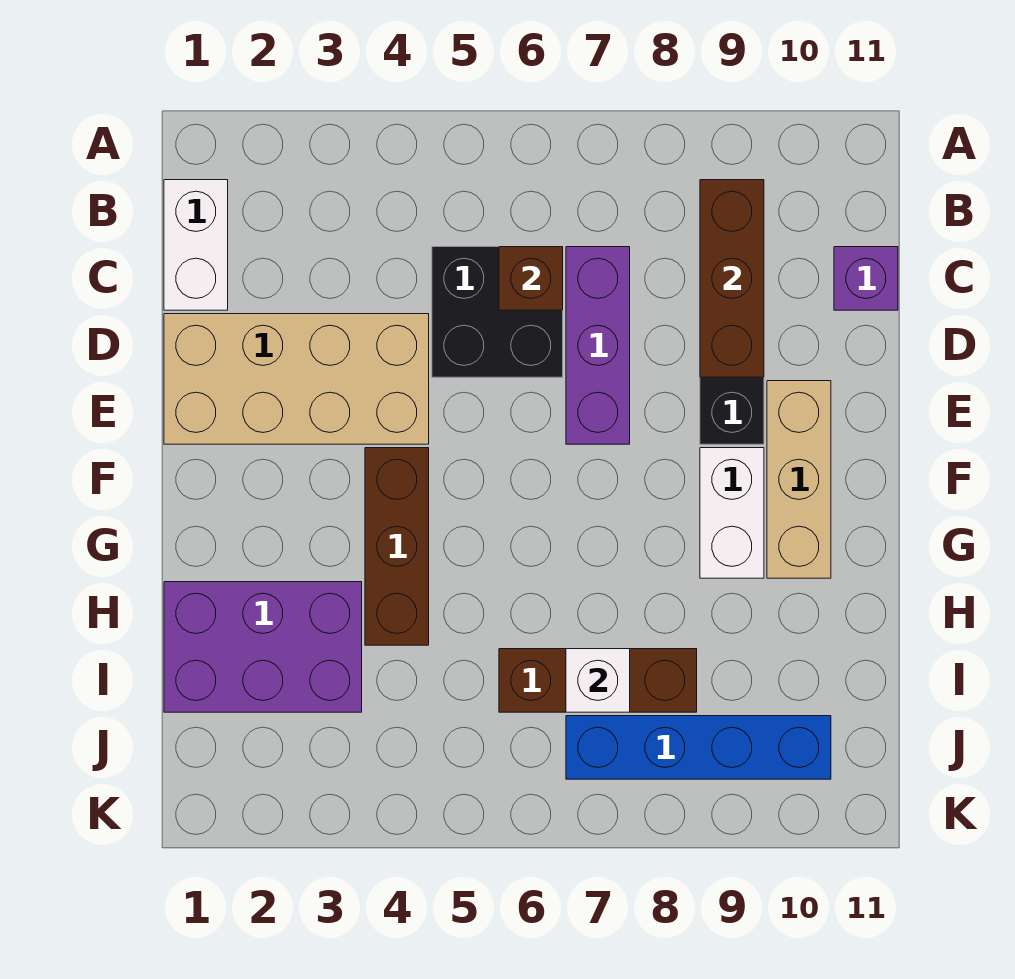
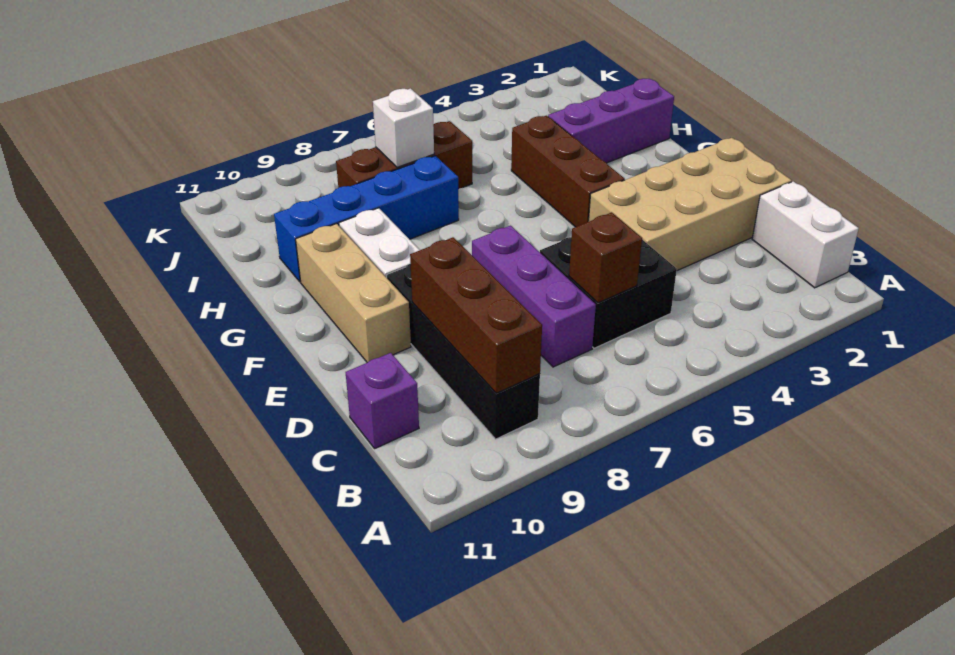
purple 2x3 brick [164,582,362,712] -> purple 1x3 brick [548,79,674,163]
blue 1x4 brick [566,716,831,779] -> blue 1x4 brick moved to [274,156,459,282]

